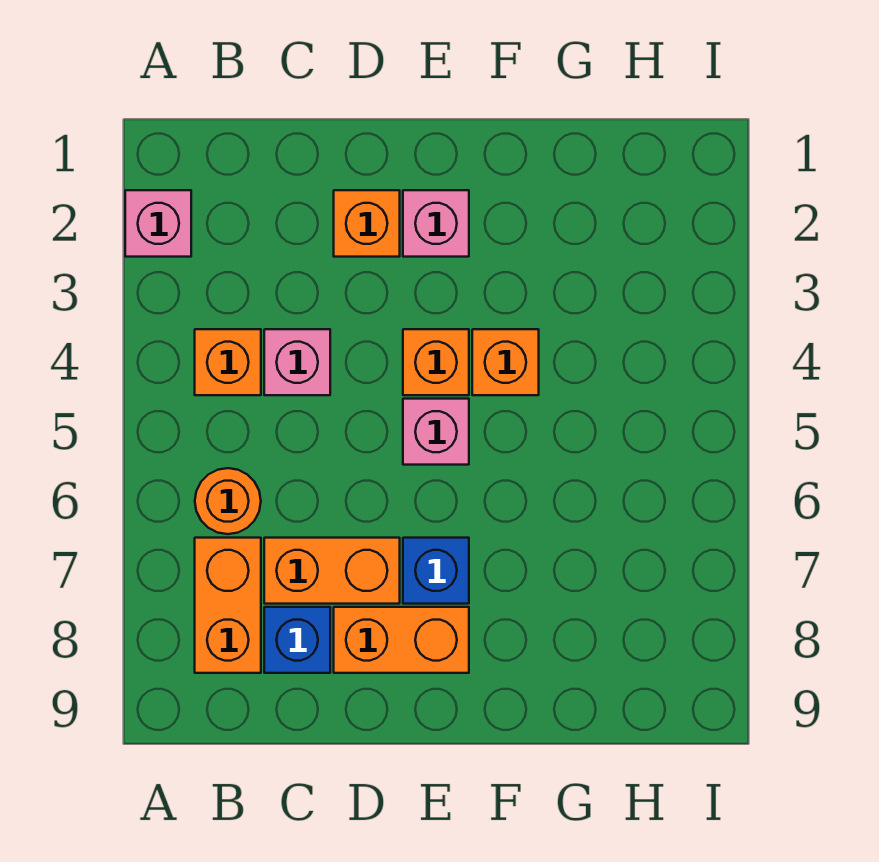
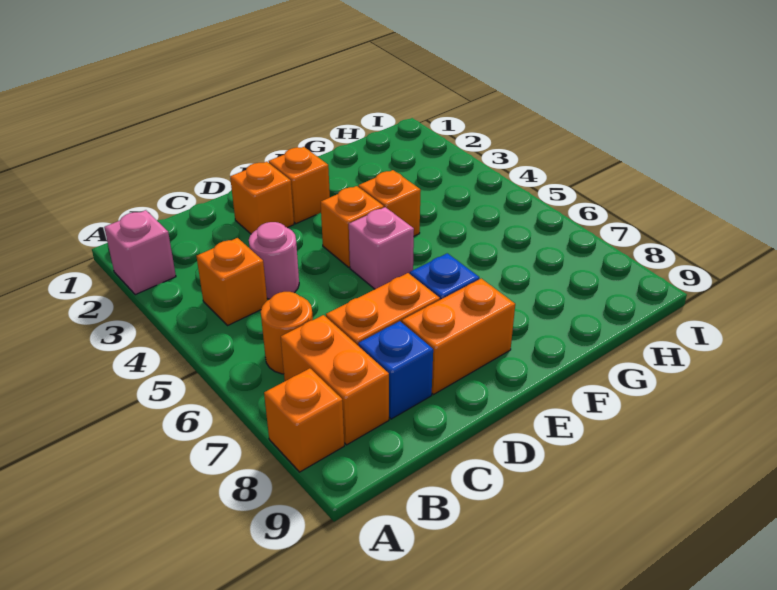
none -> orange 1x1 brick [264,368,344,472]
pink 1x1 brick [264,329,330,395] -> pink 1x1 round brick [249,222,299,299]
pink 1x1 brick [403,190,469,257] -> orange 1x1 brick [269,147,330,224]

